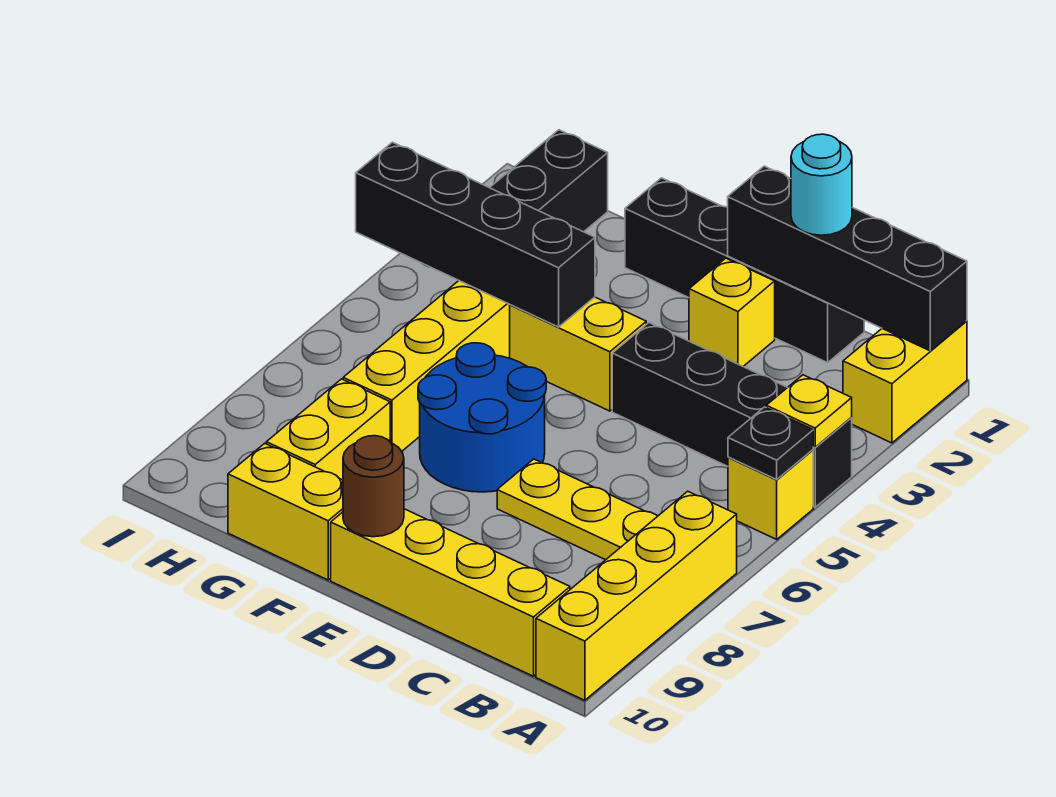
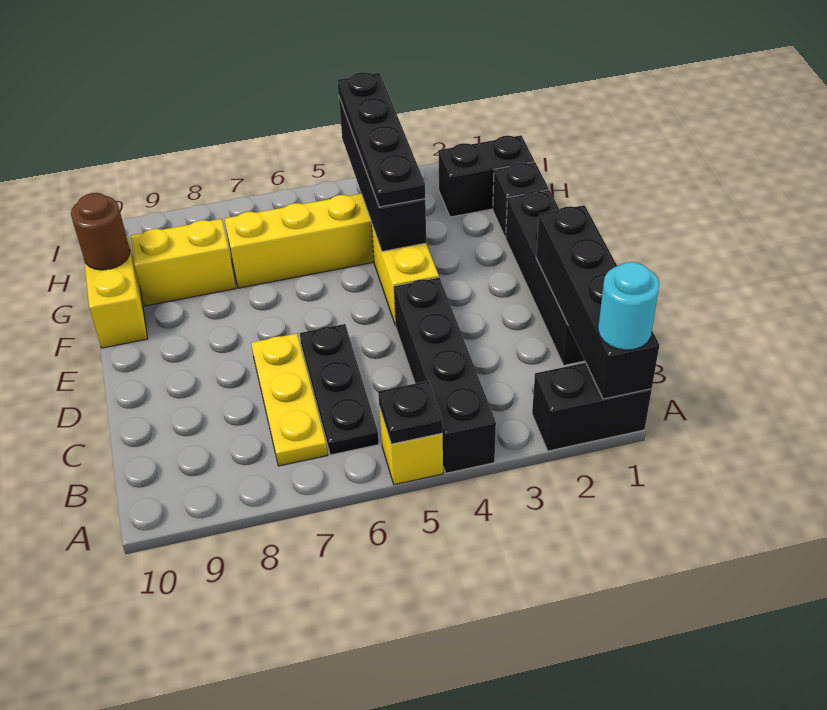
yellow 1x2 brick [843,321,967,443] -> black 1x2 brick [532,363,652,451]
yellow 1x1 plate [766,375,852,447] -> none
yellow 1x4 brick [536,491,737,700] -> none
none -> black 1x3 plate [300,324,379,455]
yellow 1x4 brick [331,509,570,676] -> none
cyan 1x1 round brick [791,134,852,235] -> cyan 1x1 round brick moved to [598,262,659,350]
yellow 1x1 brick [689,258,775,366] -> none
blue 2x2 round brick [418,343,546,492] -> none
brown 1x1 round brick [343,436,404,537] -> brown 1x1 round brick moved to [71,193,130,270]
none -> black 1x4 plate [337,72,425,207]
none -> black 1x1 brick [493,162,549,237]

